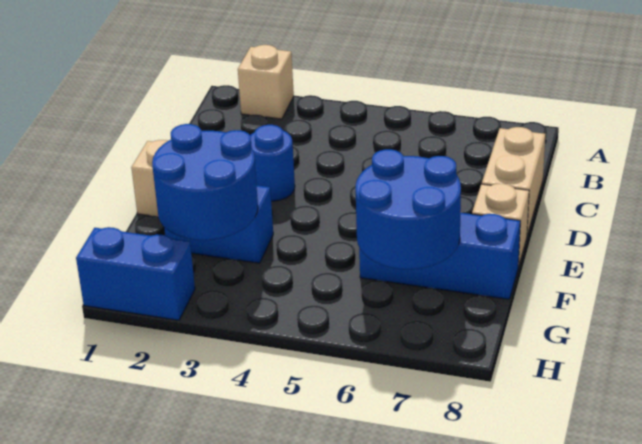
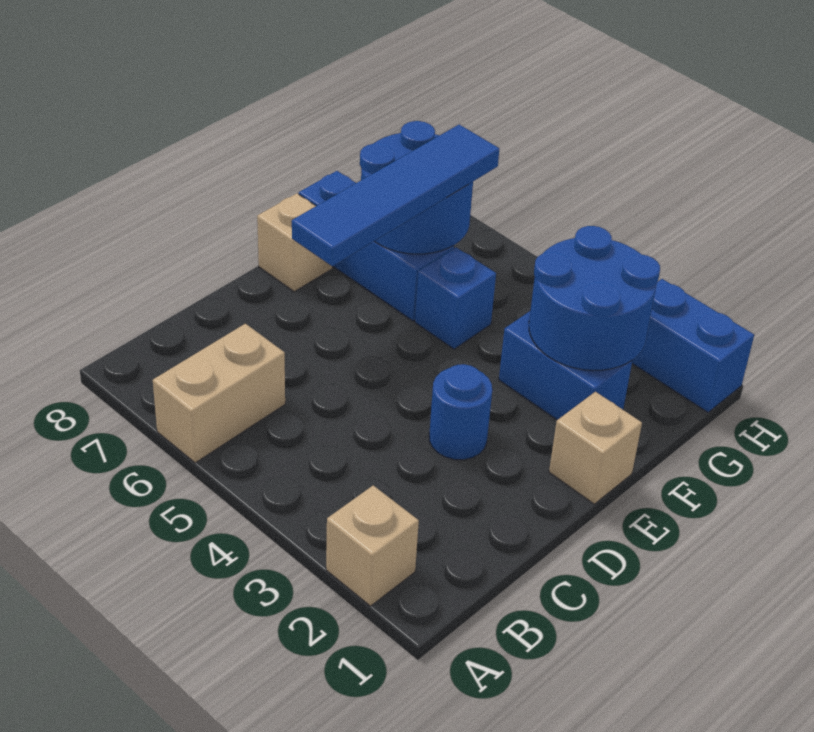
tan 1x2 brick [482,127,545,235] -> tan 1x2 brick moved to [153,324,285,463]
none -> blue 1x4 tile [292,125,499,266]
none -> blue 1x1 brick [415,247,496,349]

